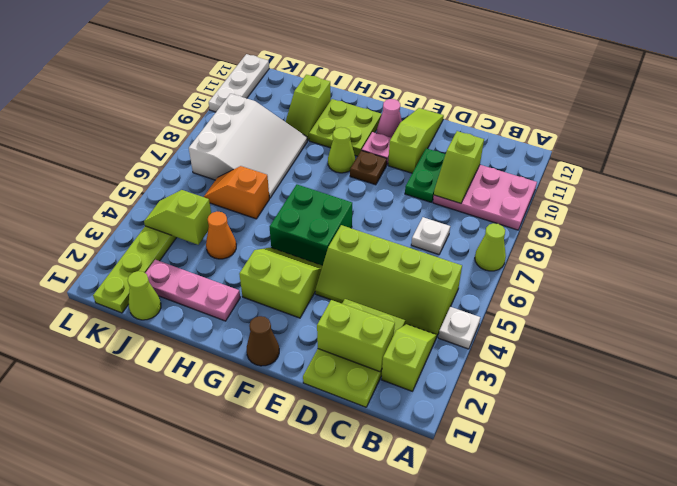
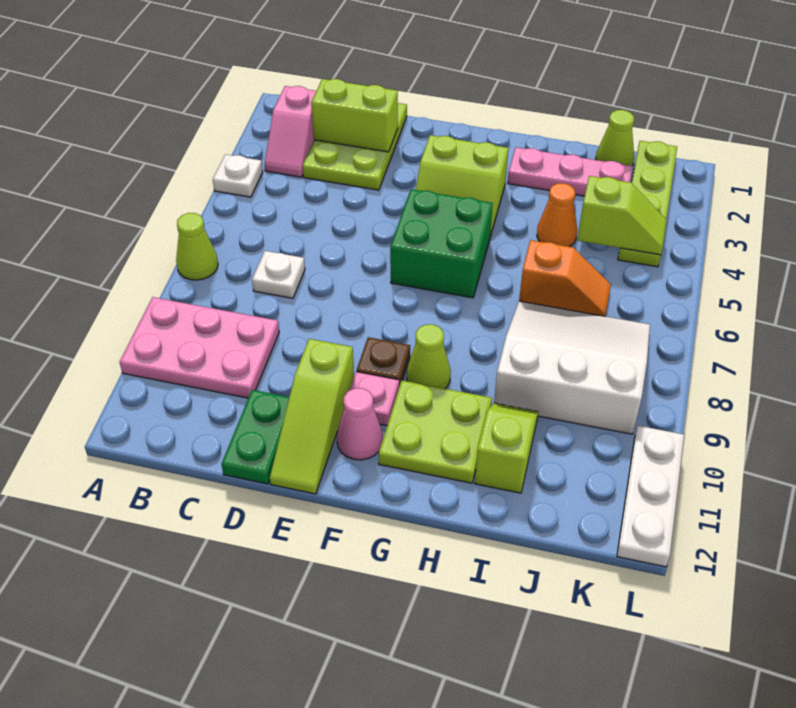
lime 1x2 slope [382,324,437,391] -> pink 1x2 slope [265,86,316,177]
lime 2x4 slope [315,225,462,337] -> none
lime 1x2 slope [434,131,484,203] -> none
green 1x2 plate [405,148,446,202] -> green 1x2 plate moved to [221,390,289,484]
brown 1x1 cone [247,316,279,366] -> none
white 3x3 slope [189,94,307,198] -> white 3x3 slope turned to [494,301,650,434]

